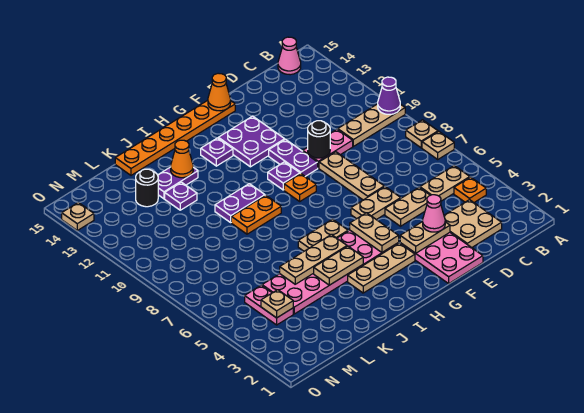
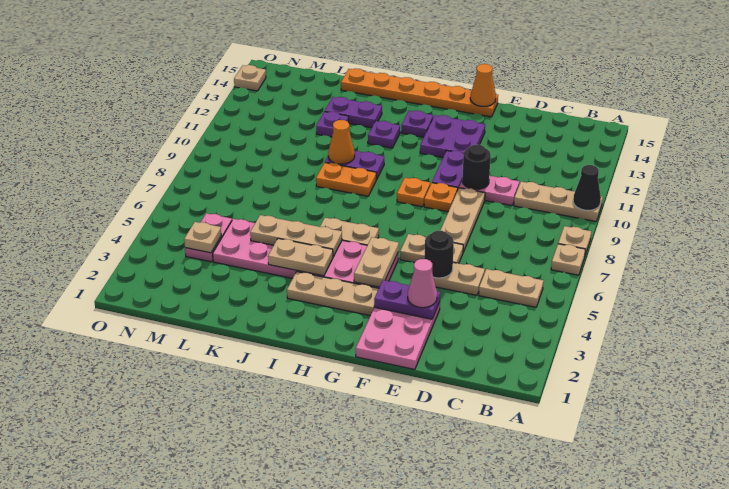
purple 1x1 cone [378,77,400,115] -> black 1x1 cone [573,165,601,210]
orange 1x1 plate [454,177,486,202] -> orange 1x1 plate moved to [424,183,458,212]
pink 1x1 cone [278,37,301,75] -> none
tan 2x2 plate [444,200,502,248] -> none
tan 1x2 plate [400,222,450,253] -> purple 1x2 plate [374,280,440,319]
purple 1x1 plate [268,162,300,190] -> purple 1x1 plate moved to [368,121,400,148]
orange 1x1 cone [171,140,193,178] -> orange 1x1 cone moved to [328,120,355,164]
black 1x1 round brick [136,169,158,207] -> black 1x1 round brick moved to [424,231,454,278]

